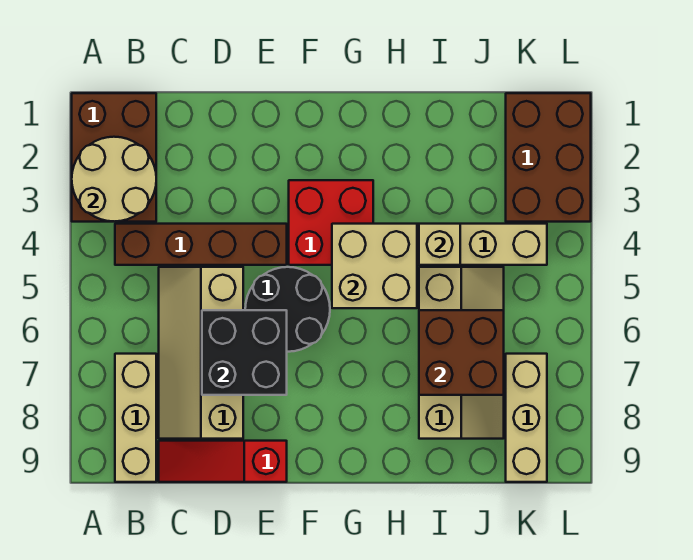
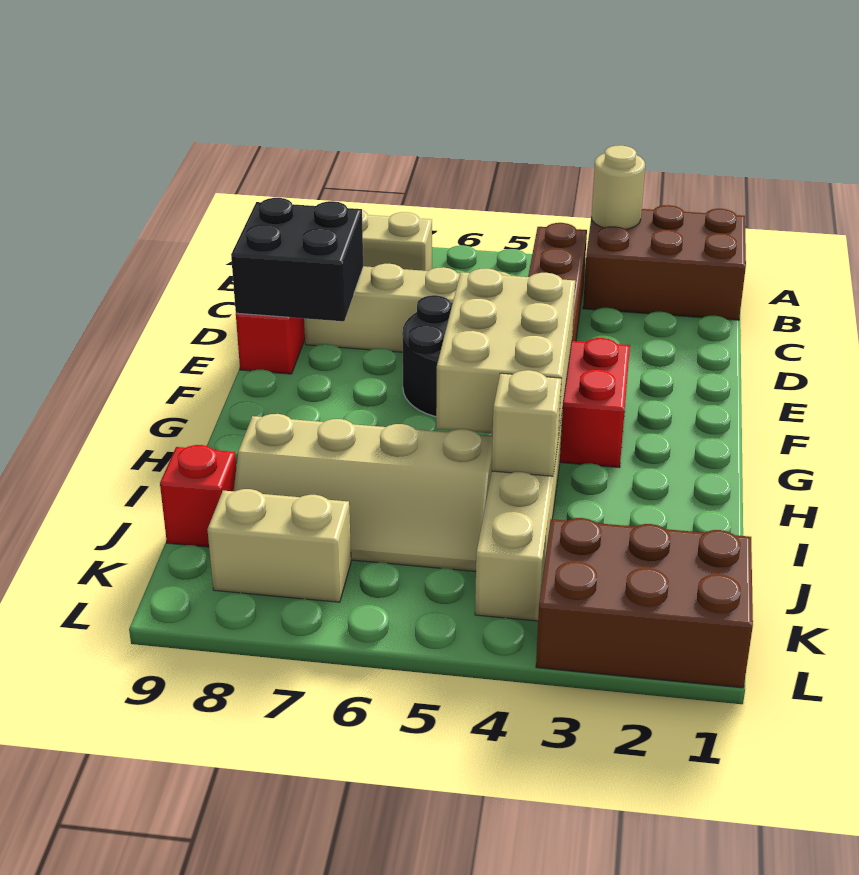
tan 2x2 round brick [72,137,156,222] -> tan 1x1 round brick [591,145,645,229]
black 2x2 brick [202,310,287,395] -> black 2x2 brick moved to [231,198,363,321]
tan 2x2 brick [332,224,417,308] -> tan 2x3 brick [436,269,575,437]
brown 2x2 brick [419,310,504,395] -> none
none -> red 1x1 brick [160,445,236,547]
tan 1x3 brick [506,354,547,482] -> tan 1x2 brick [208,489,351,602]

